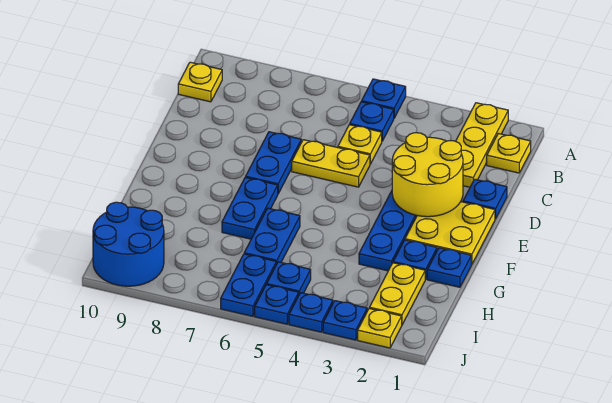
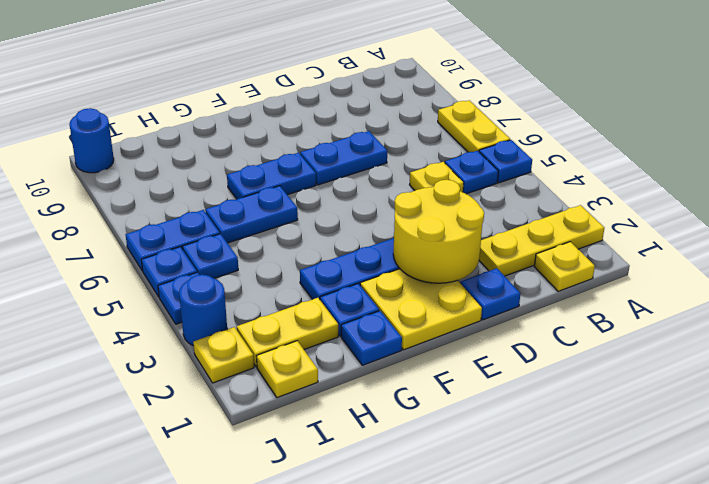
yellow 1x1 plate [178,62,222,102] -> yellow 1x1 plate moved to [256,341,318,398]
yellow 1x2 plate [292,140,370,187] -> yellow 1x2 plate moved to [438,100,510,152]
blue 2x2 round brick [93,202,164,286] -> blue 1x1 round brick [69,108,114,173]
blue 1x1 plate [323,301,367,340] -> blue 1x1 round brick [179,275,227,346]

